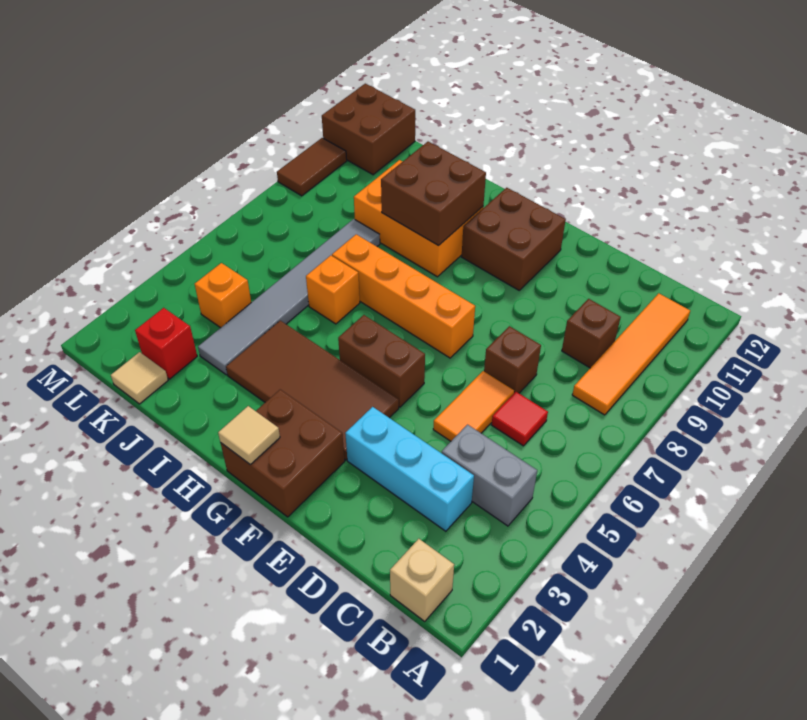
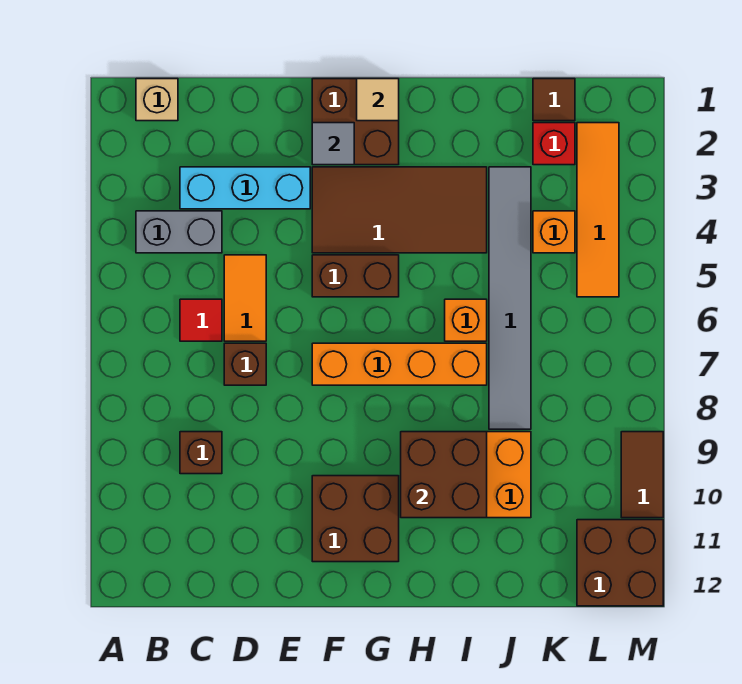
orange 1x4 tile [572,293,690,415] -> orange 1x4 tile moved to [577,123,619,297]
none -> grey 1x1 tile [312,123,354,165]
tan 1x1 tile [111,352,168,404] -> brown 1x1 tile [533,79,575,121]

